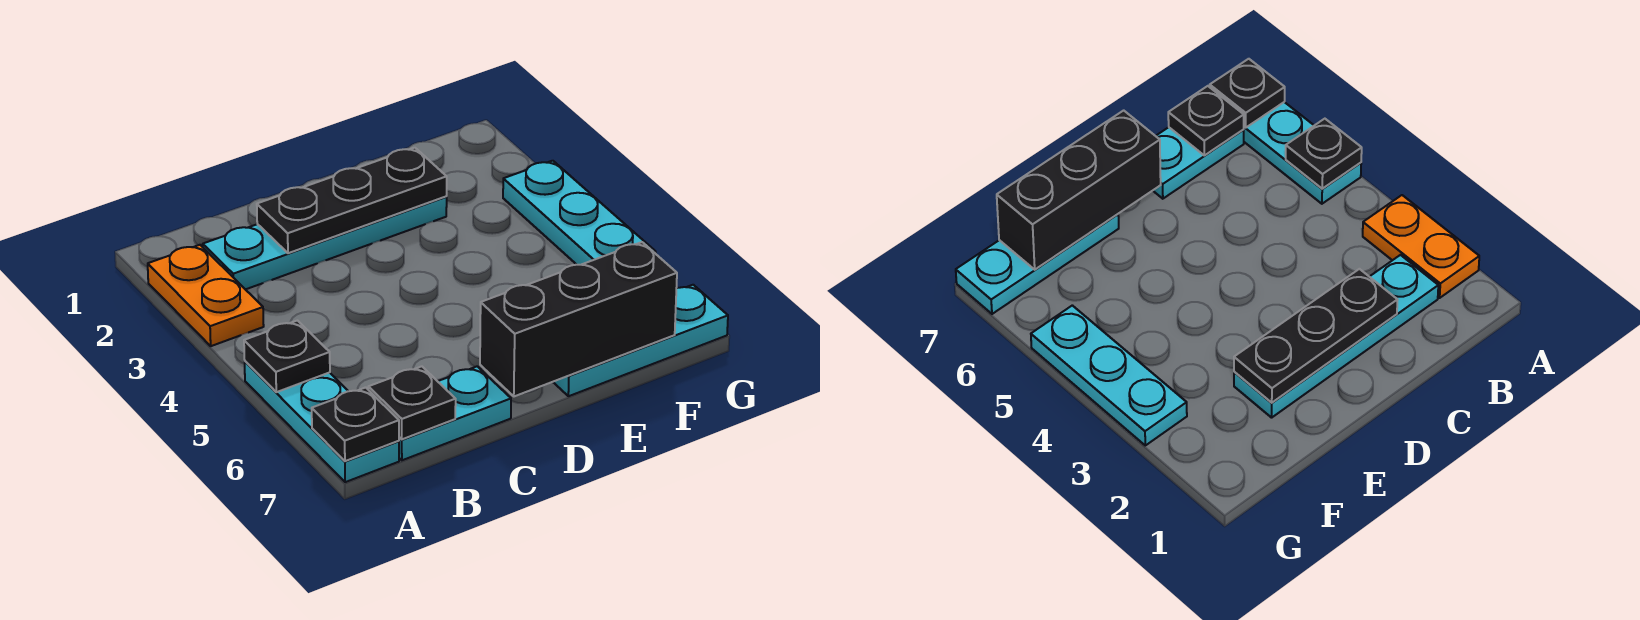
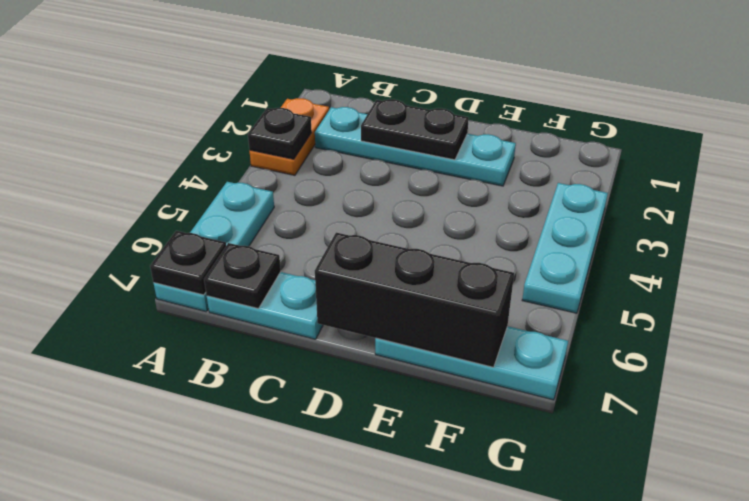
black 1x1 plate [244,321,330,392] -> black 1x1 plate moved to [248,108,312,159]
black 1x3 plate [257,148,447,253] -> black 1x2 plate [361,99,469,160]

